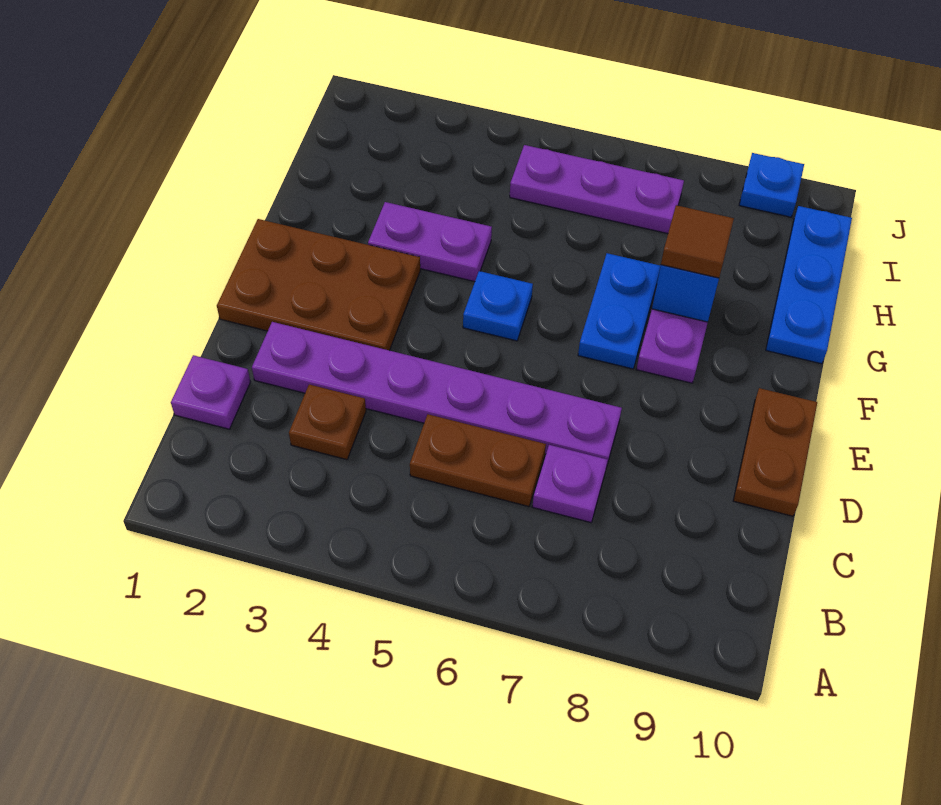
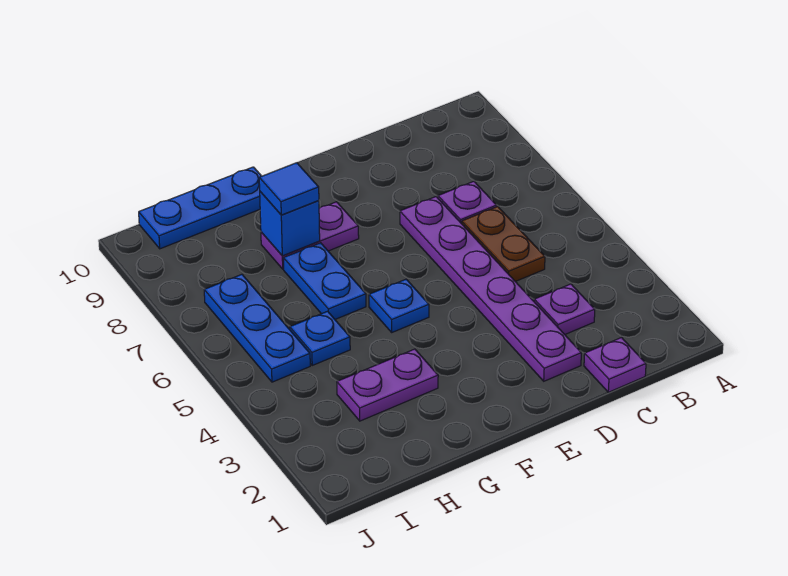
brown 1x1 plate [289,384,366,460] -> purple 1x1 plate [534,284,595,334]
brown 1x2 plate [733,388,817,516] -> none
brown 2x3 plate [217,219,420,350] -> none
blue 1x2 plate [578,253,660,369] -> blue 1x2 plate turned to [283,243,366,319]
purple 1x2 plate [368,202,492,282] -> purple 1x2 plate turned to [337,349,438,421]
brown 1x1 tile [661,205,734,278] -> blue 1x1 tile [259,163,319,215]
purple 1x3 plate [510,145,684,234] -> blue 1x3 plate [204,274,310,382]
blue 1x1 plate [739,153,804,217] -> blue 1x1 plate moved to [290,311,350,365]

